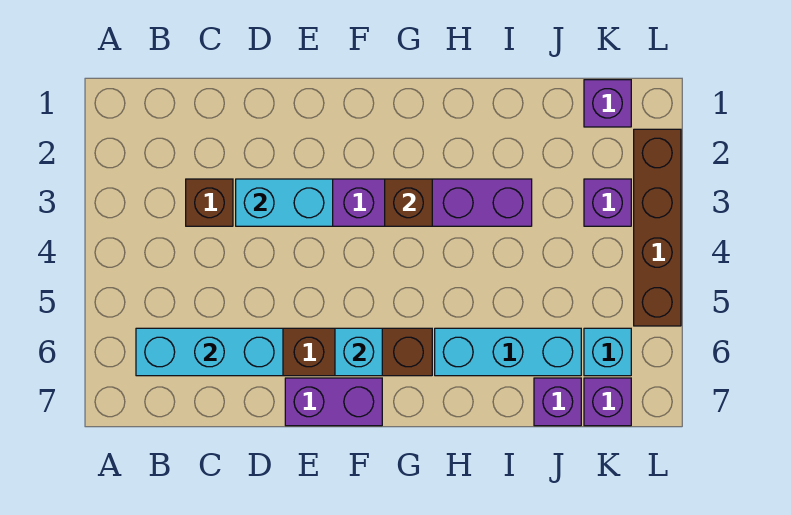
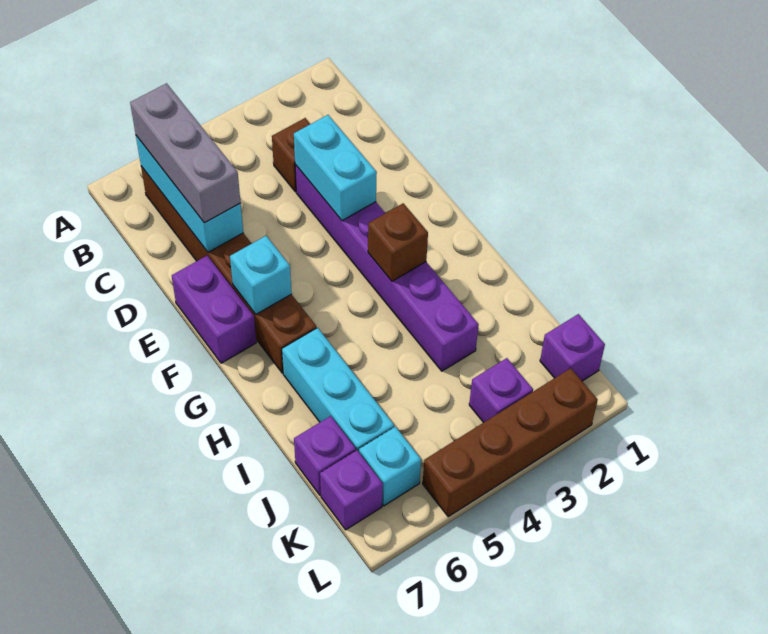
none -> grey 1x3 brick [130,83,241,223]

